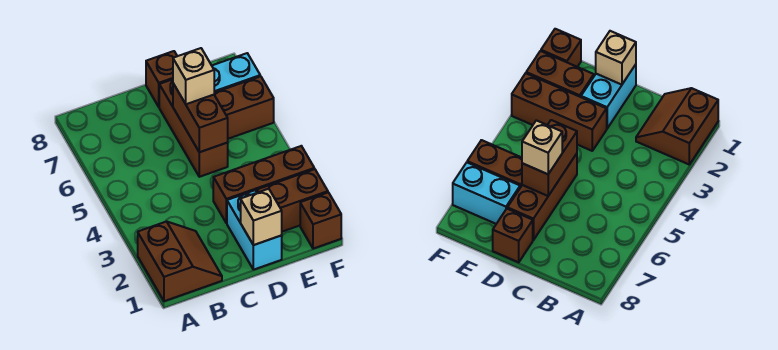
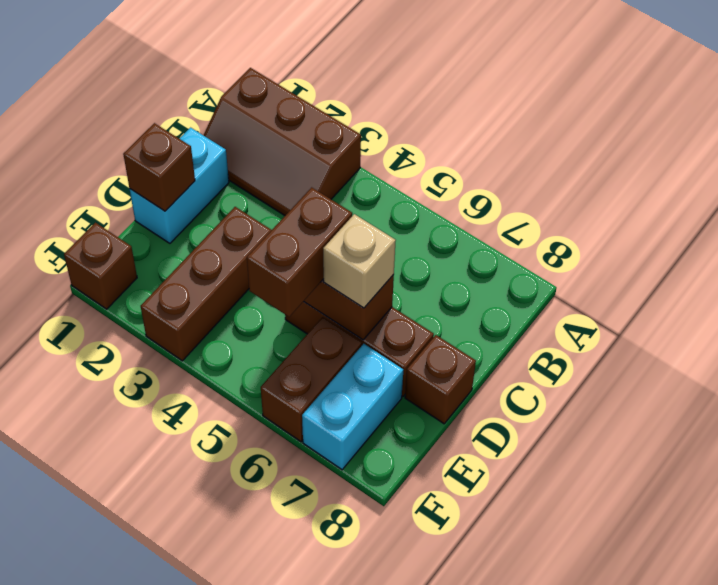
brown 2x2 slope [138,221,222,301] -> brown 2x3 slope [204,68,361,215]
cyan 1x2 brick [227,190,282,270] -> cyan 1x2 brick turned to [130,128,229,243]
tan 1x1 brick [241,189,282,245] -> brown 1x1 brick [123,123,195,211]
brown 1x2 brick [257,169,328,232] -> brown 1x2 brick moved to [247,187,352,317]

